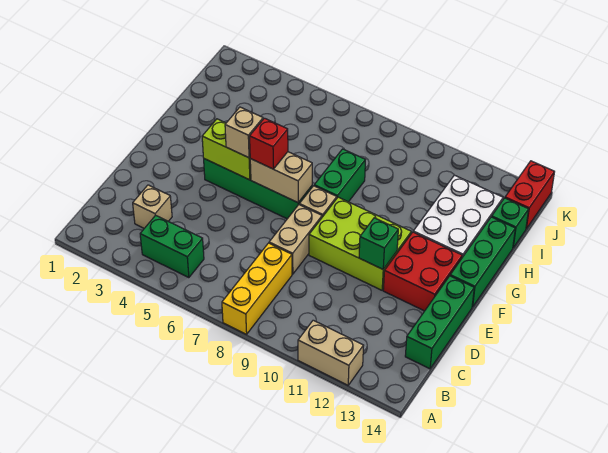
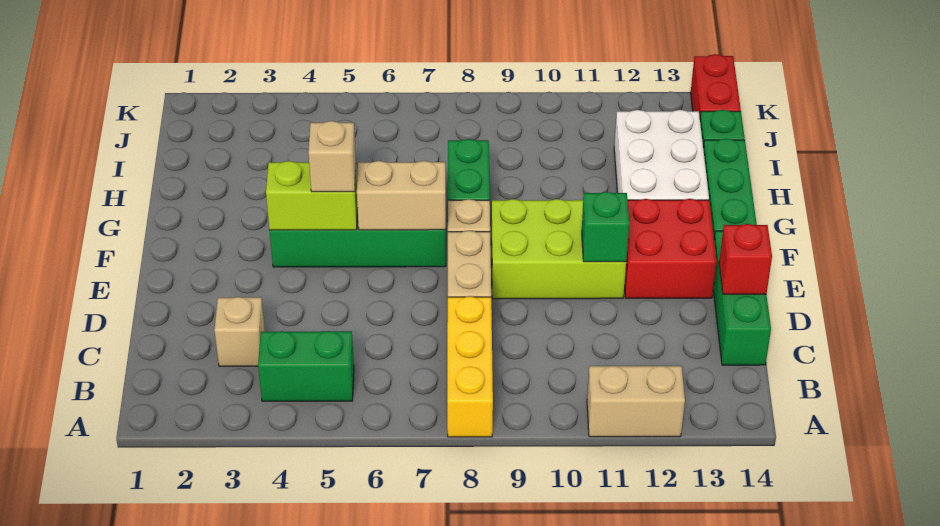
red 1x1 brick [250,118,288,169] -> red 1x1 brick moved to [719,224,772,294]

